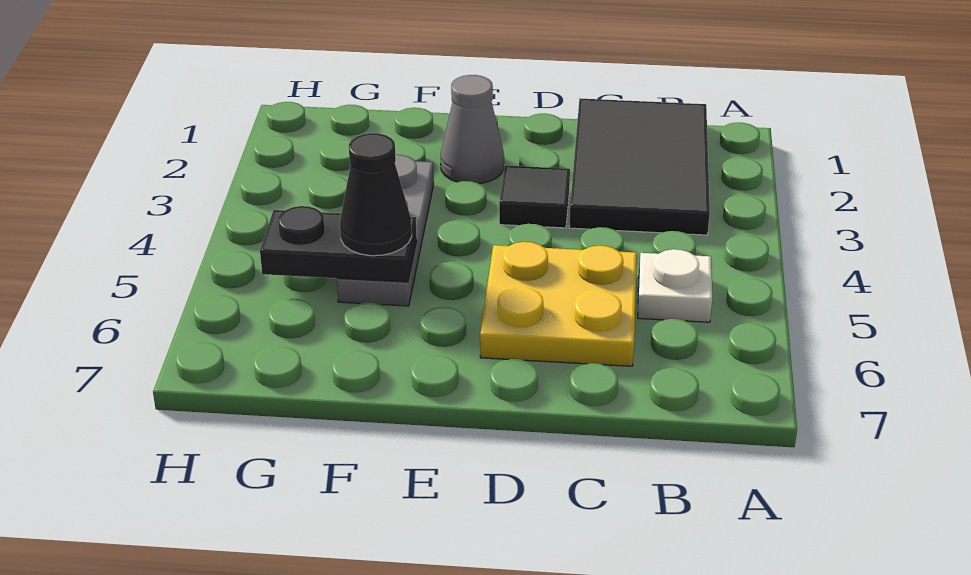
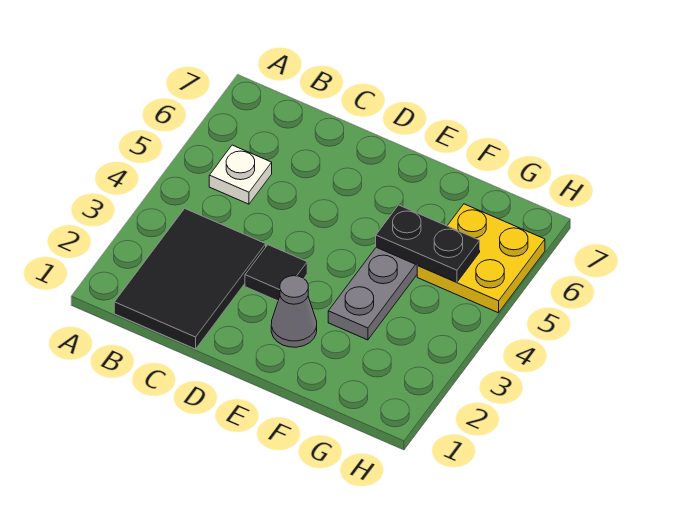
yellow 2x2 plate [480,242,637,366] -> yellow 2x2 plate moved to [417,204,545,313]
black 1x1 cone [340,133,412,256] -> none

